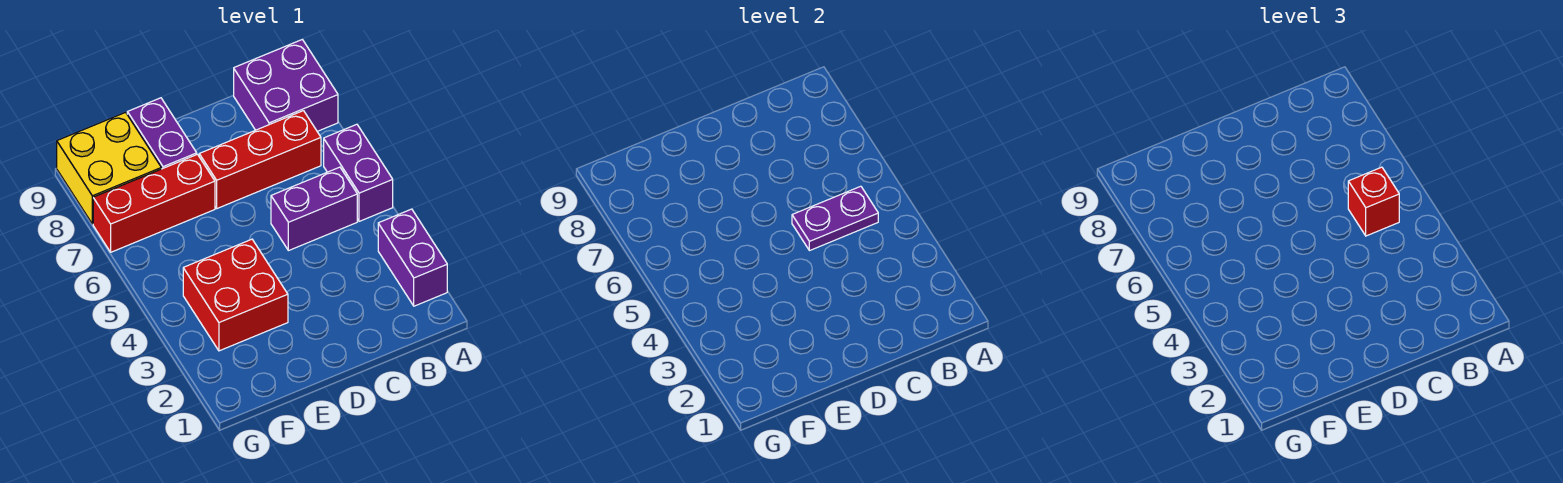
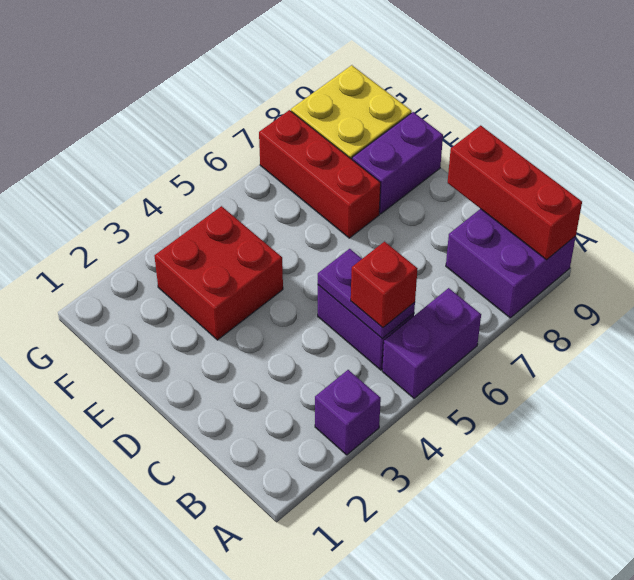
purple 1x2 brick [378,209,447,306] -> purple 1x1 brick [315,370,381,455]
red 1x3 brick [199,111,321,208] -> red 1x3 brick moved to [448,125,582,260]

